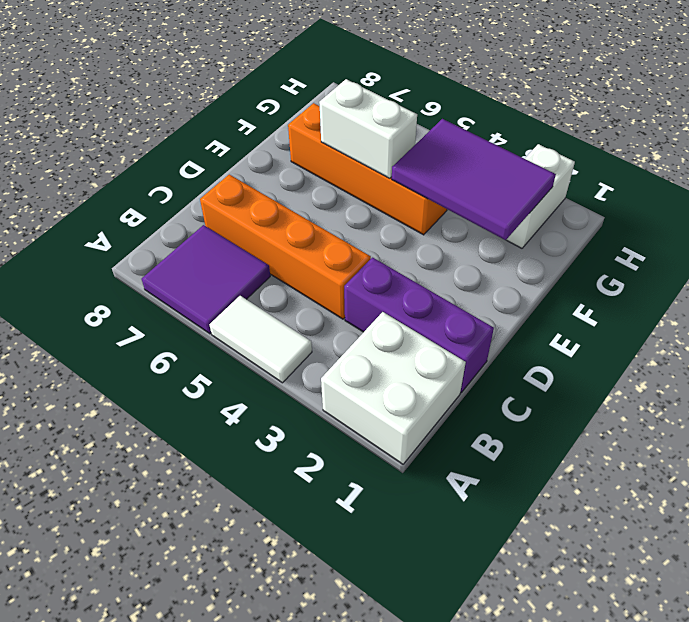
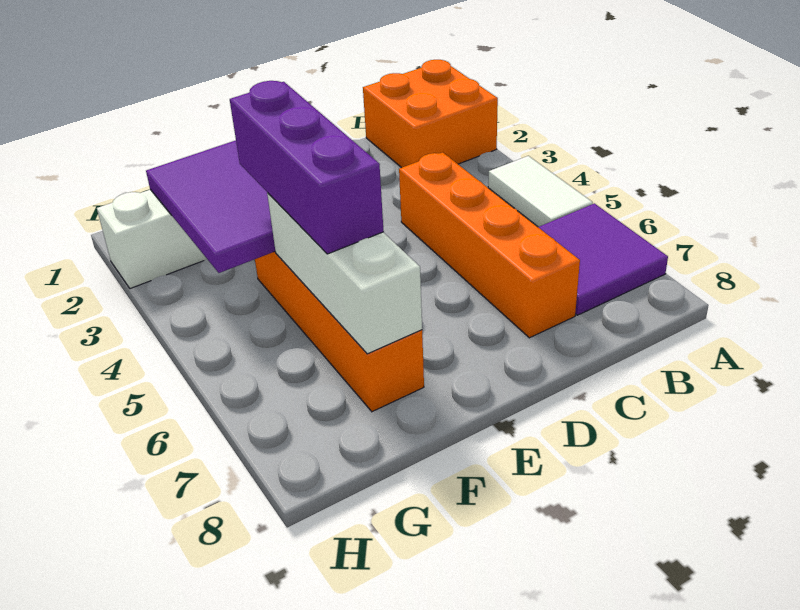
white 2x2 brick [321,312,466,464] -> orange 2x2 brick [363,60,498,168]
purple 1x3 brick [344,258,494,392] -> purple 1x3 brick moved to [230,81,384,254]
white 1x2 brick [319,79,417,178] -> white 1x3 brick [267,193,422,354]

